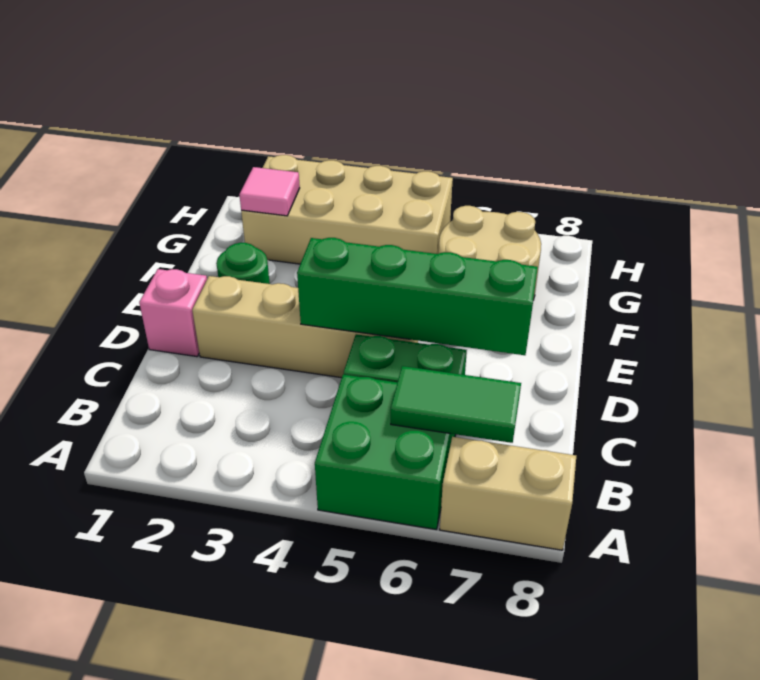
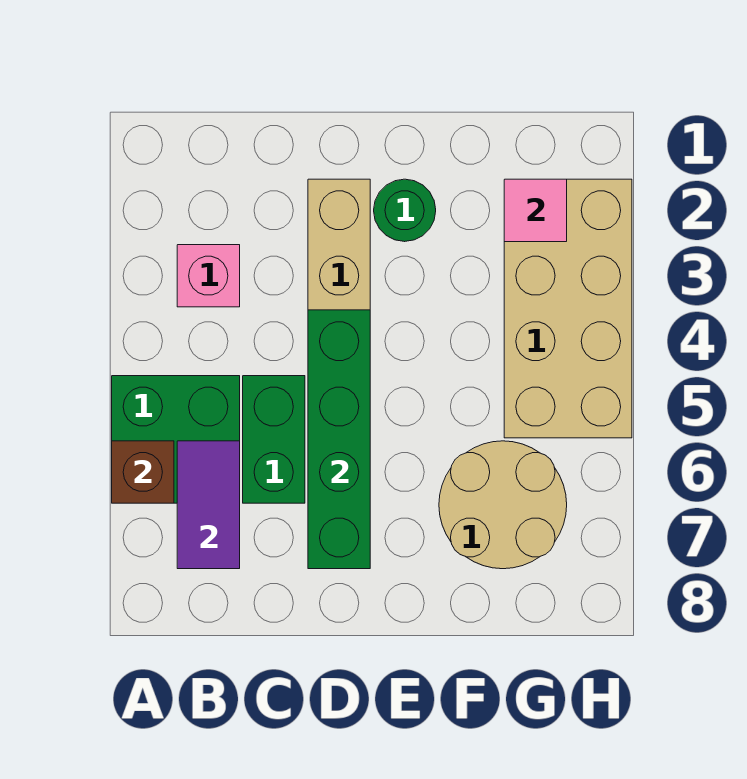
none -> brown 1x1 brick [112,441,174,503]
tan 1x2 brick [440,437,576,550] -> none
green 1x2 tile [391,366,521,443] -> purple 1x2 tile [177,441,240,569]
pink 1x1 brick [139,269,207,357] -> pink 1x1 brick moved to [177,245,240,307]

